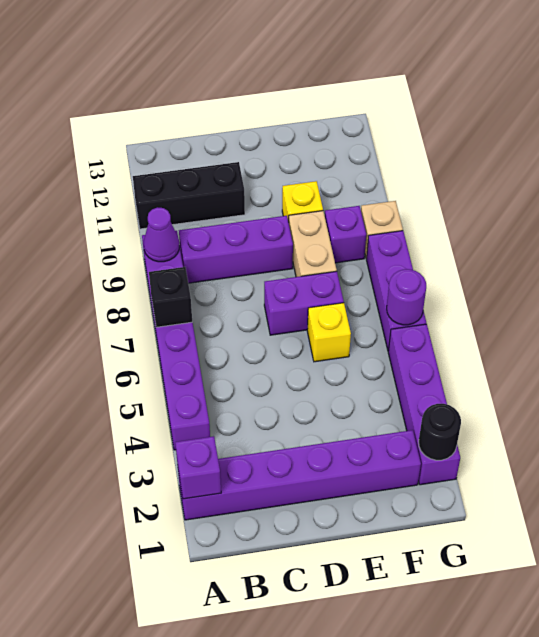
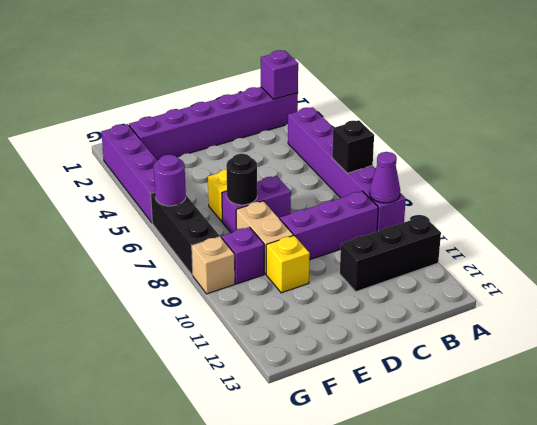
black 1x1 round brick [419,404,461,460] -> black 1x1 round brick moved to [226,154,257,205]
purple 1x3 brick [366,231,426,351] -> black 1x3 brick [151,192,219,275]

